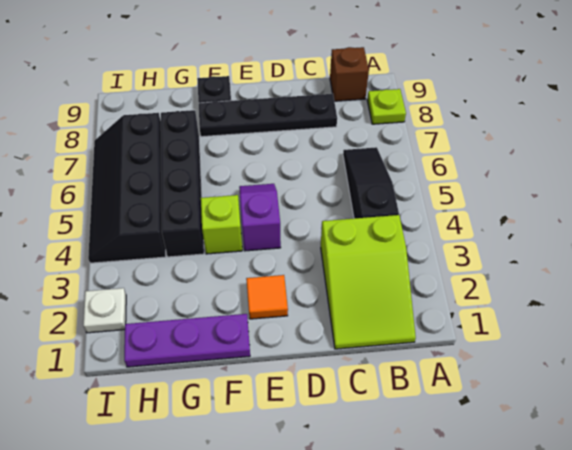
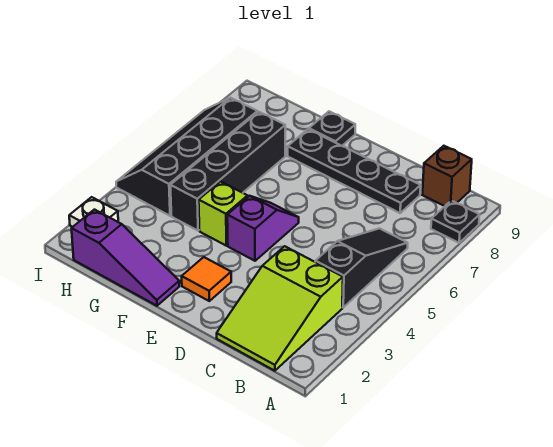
lime 1x1 plate [367,89,406,124] -> black 1x1 plate [431,200,480,243]
purple 1x3 plate [124,314,250,367] -> purple 1x3 slope [72,210,179,306]

